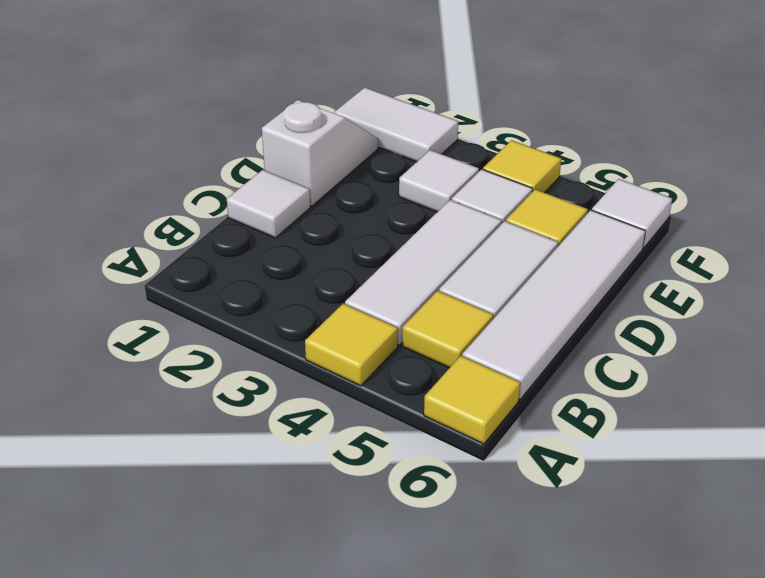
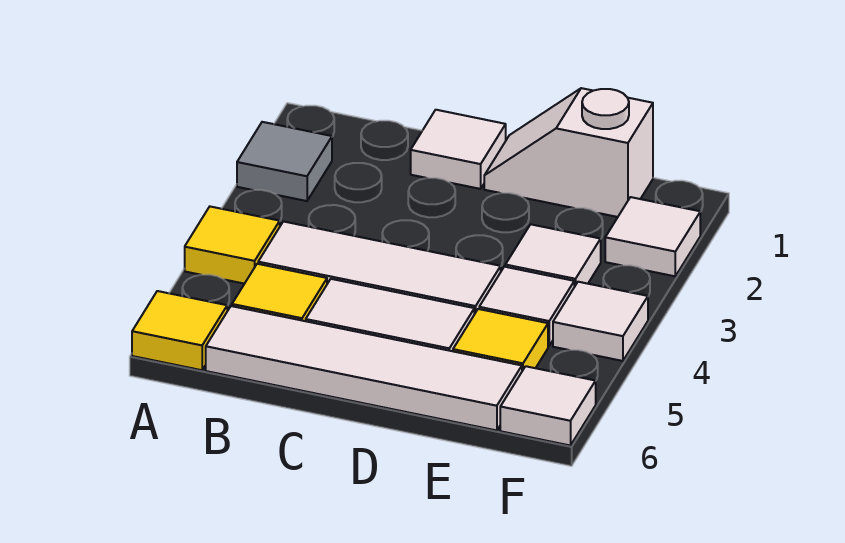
none -> grey 1x1 tile [237,122,332,201]
white 1x2 slope [262,100,378,206] -> white 1x2 slope turned to [484,88,653,217]
white 1x2 tile [334,88,458,162] -> white 1x1 tile [605,197,700,276]
yellow 1x1 tile [483,140,561,193] -> white 1x1 tile [553,282,648,361]

